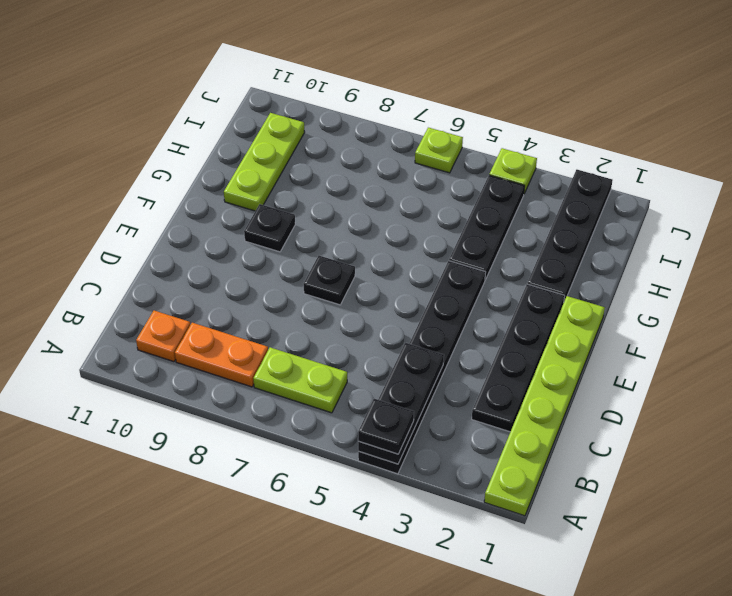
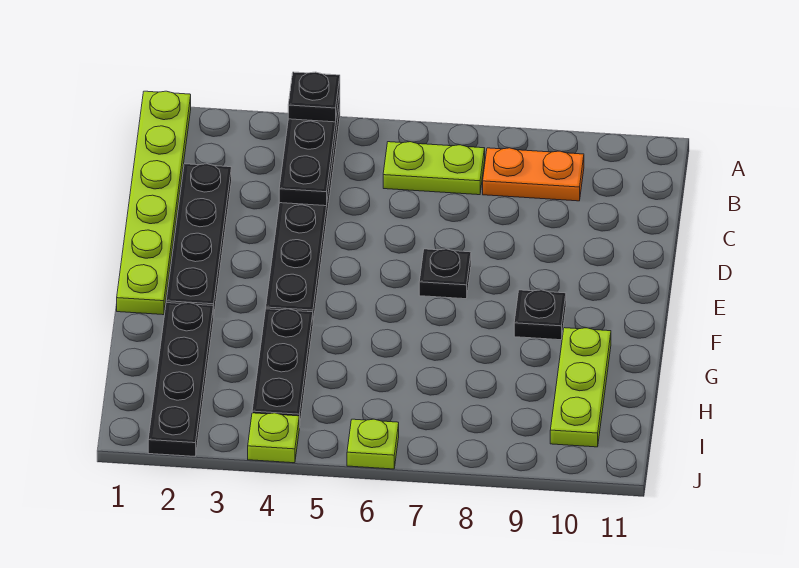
orange 1x1 plate [136,311,190,362] -> none

